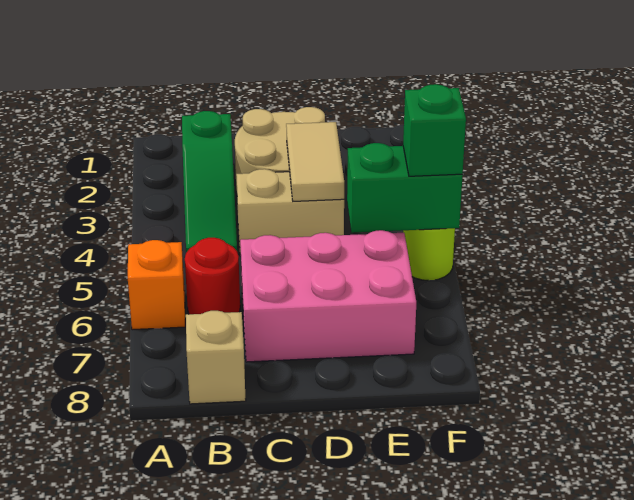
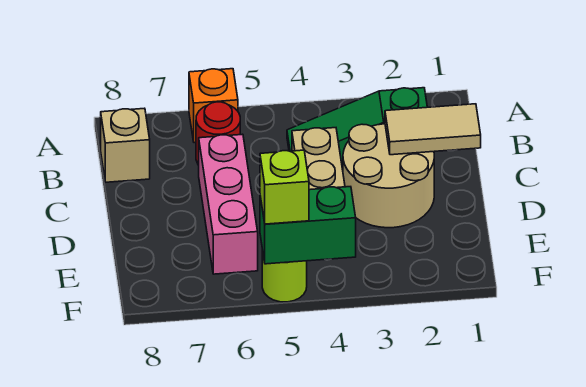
pink 2x3 brick [240,230,416,362] -> pink 1x3 brick [199,134,258,274]
tan 1x2 tile [286,122,344,201] -> tan 1x2 tile moved to [385,104,481,155]
green 1x2 brick [347,143,463,233] -> green 1x2 brick turned to [260,187,356,264]
green 1x1 brick [403,84,466,176] -> lime 1x1 brick [260,150,309,224]

